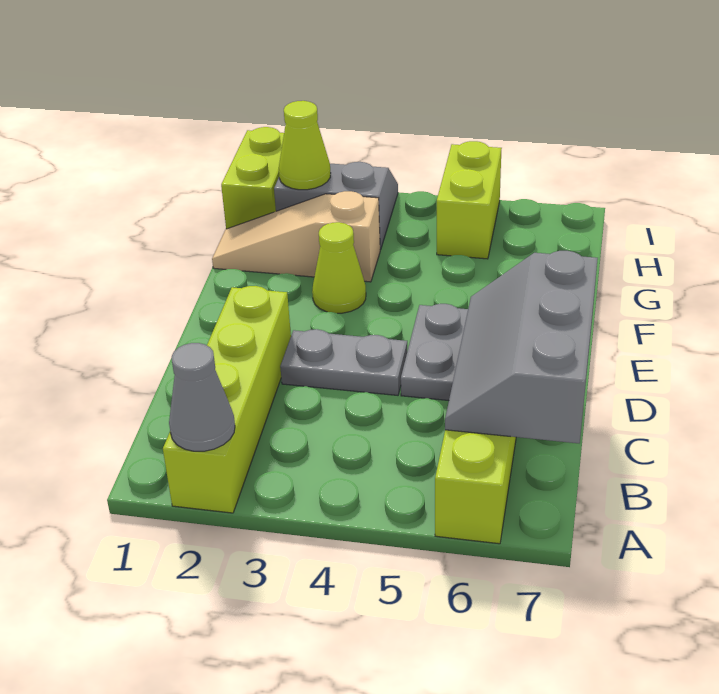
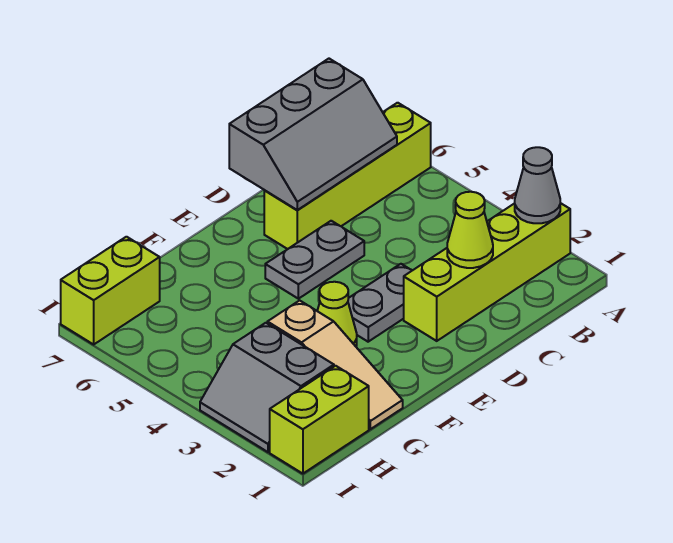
grey 1x2 plate [280,329,407,395] -> grey 1x2 plate turned to [348,264,412,342]
lime 1x1 cone [279,101,331,190] -> lime 1x1 cone moved to [447,192,493,268]
lime 1x2 brick [437,141,502,259] -> lime 1x2 brick moved to [61,237,160,344]

